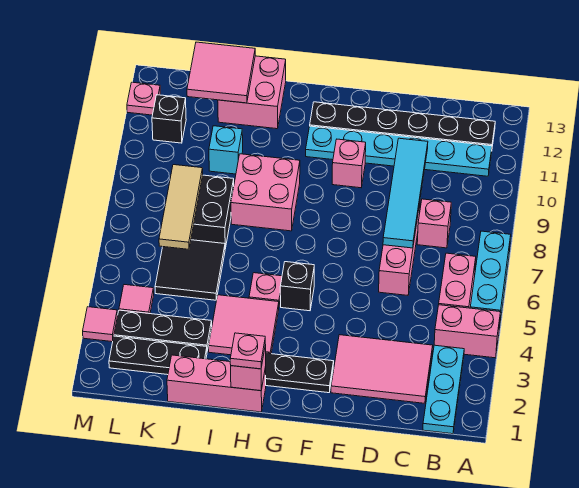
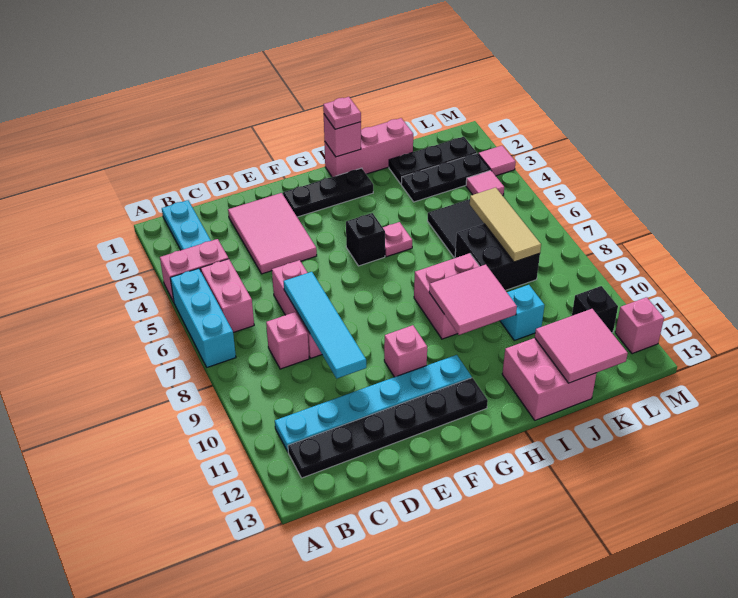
pink 2x3 tile [331,335,433,403] -> pink 2x3 tile turned to [228,193,317,274]
pink 2x2 tile [209,295,279,355] -> pink 2x2 tile moved to [429,265,517,335]
pink 1x1 plate [127,82,160,115] -> pink 1x1 brick [615,297,664,354]

